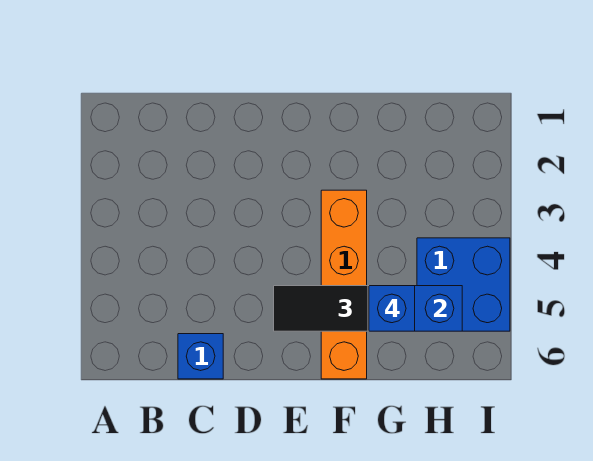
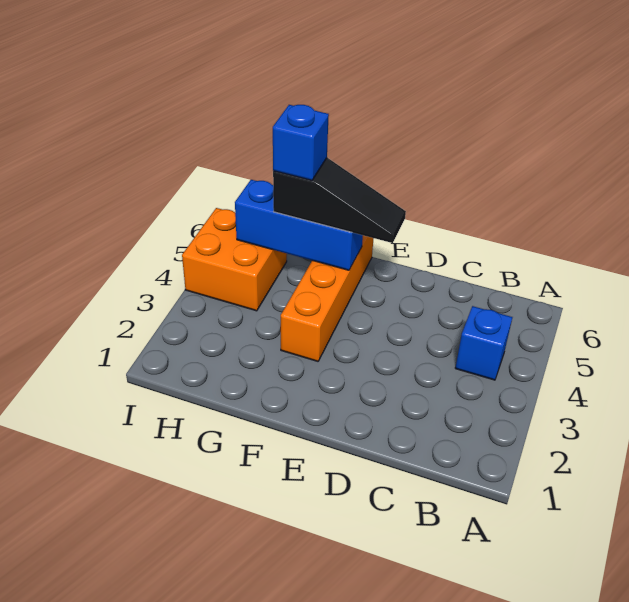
blue 1x1 brick [178,334,223,379] -> blue 1x1 brick moved to [455,306,512,380]
blue 2x2 brick [417,238,510,331] -> orange 2x2 brick [182,208,287,311]

